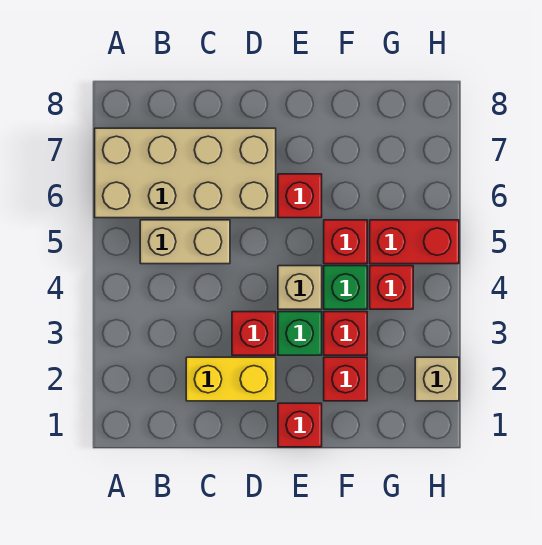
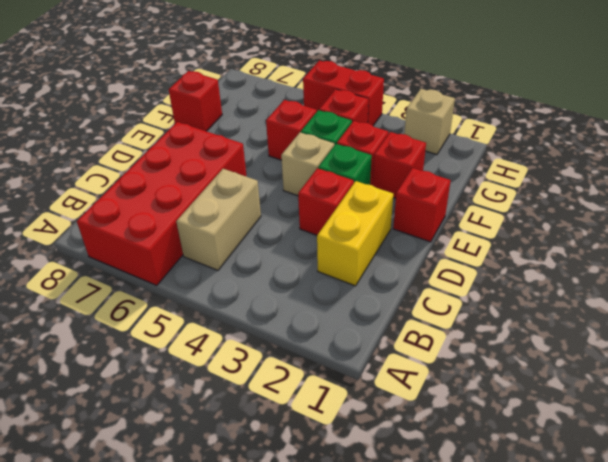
tan 2x4 brick [95,128,276,218] -> red 2x4 brick [77,122,247,285]
red 1x1 brick [278,174,322,218] -> red 1x1 brick moved to [169,71,222,131]
red 1x2 brick [370,220,459,264] -> red 1x2 brick turned to [303,60,384,126]

